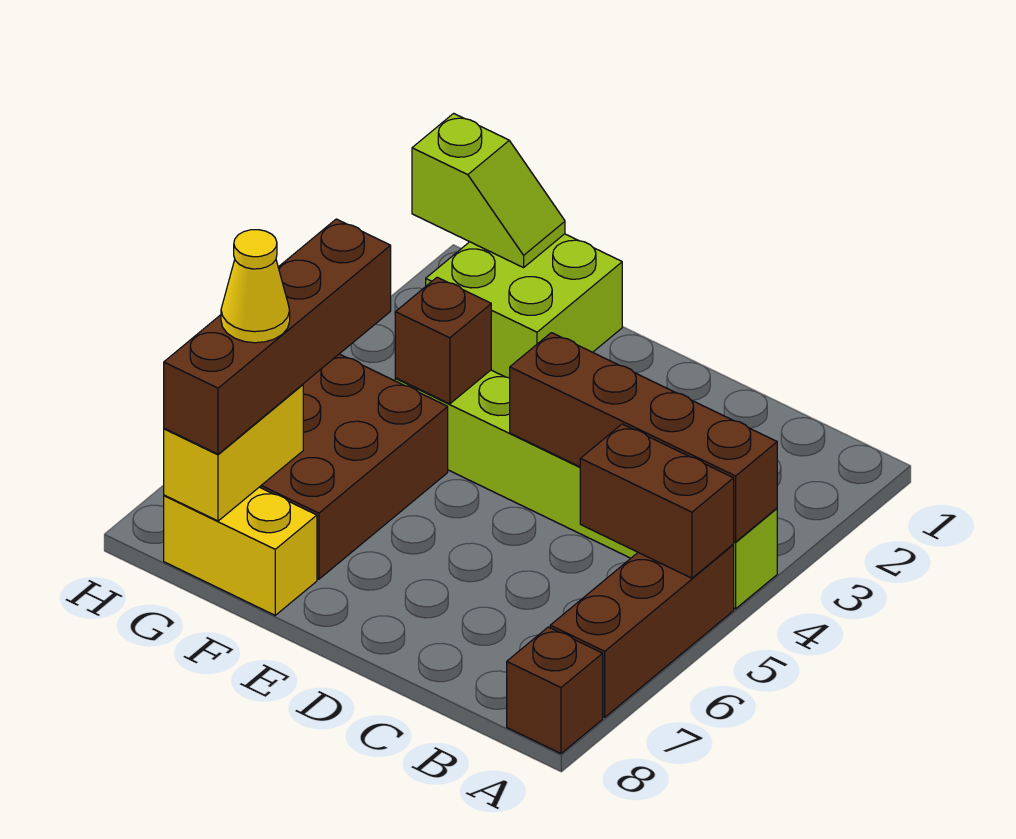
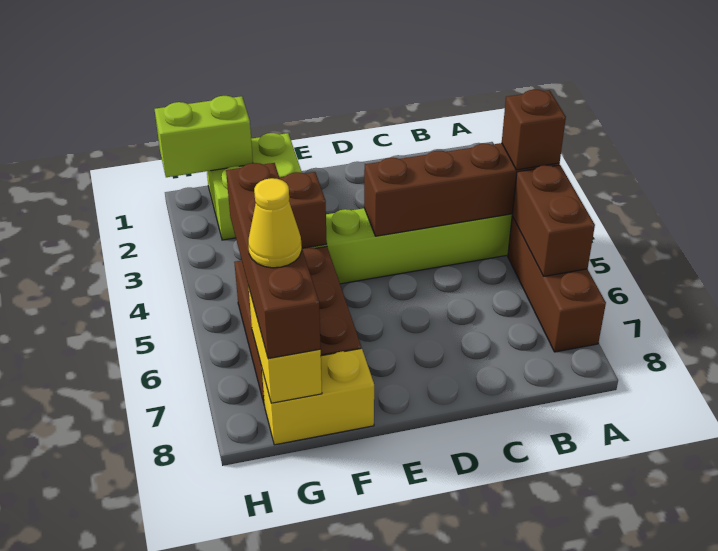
brown 1x2 brick [580,424,734,578] -> brown 1x2 brick turned to [512,165,595,276]
brown 1x1 brick [507,627,603,754] -> brown 1x1 brick moved to [502,90,566,170]
lime 1x2 slope [412,113,565,268] -> lime 1x2 brick [155,96,253,177]

